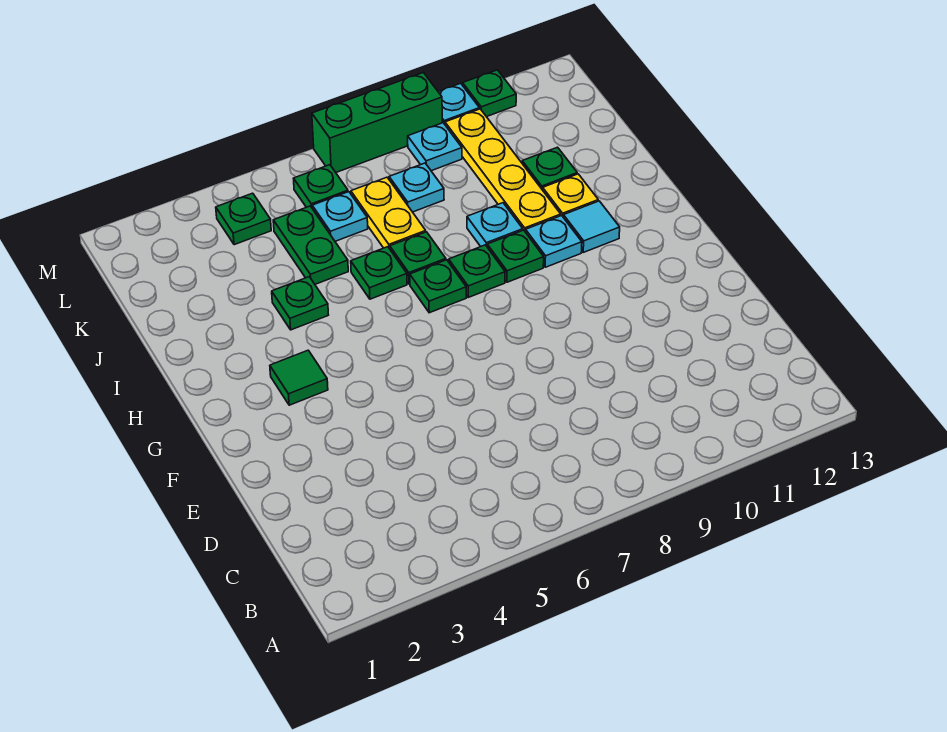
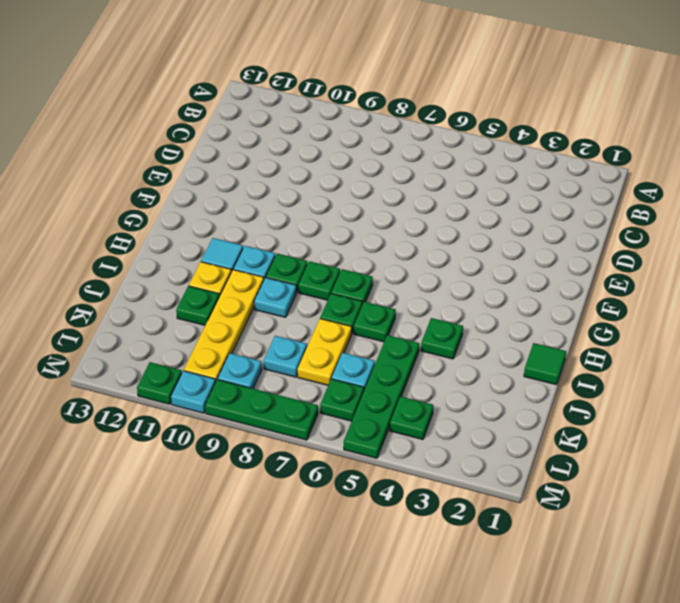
green 1x1 tile [270,350,328,405] -> green 1x1 tile moved to [524,343,566,385]
green 1x2 plate [273,206,348,284] -> green 1x4 plate [344,335,419,458]
green 1x3 brick [312,73,442,172] -> green 1x3 plate [205,379,318,440]

